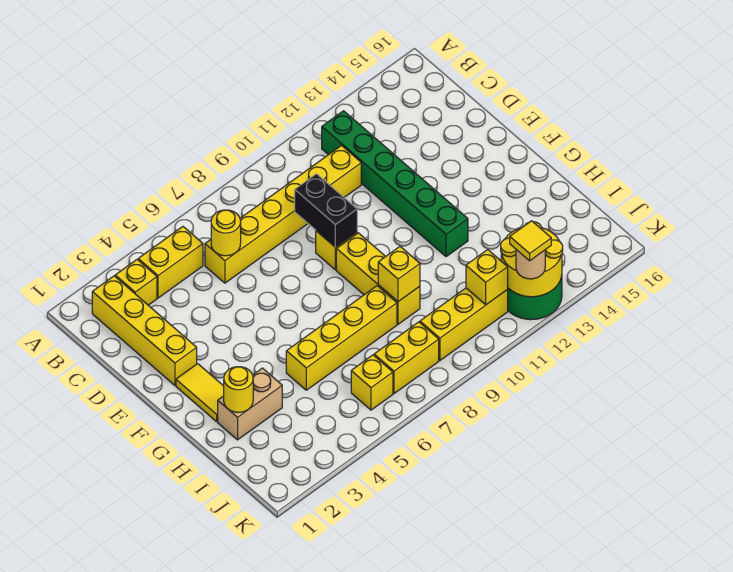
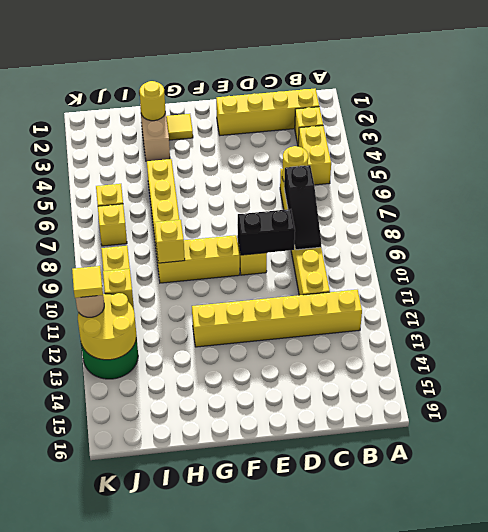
green 1x6 brick [322,111,468,257] -> yellow 1x6 brick [192,290,362,347]
none -> black 1x3 slope [284,165,321,250]
yellow 1x2 tile [176,364,224,422] -> yellow 1x1 tile [166,114,193,140]
yellow 1x2 brick [374,322,439,393] -> yellow 1x1 brick [98,204,127,246]

